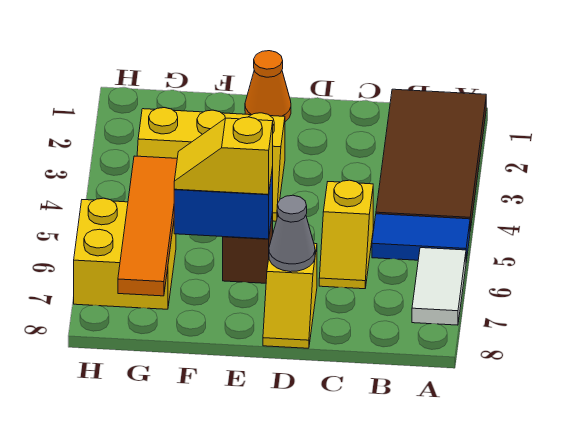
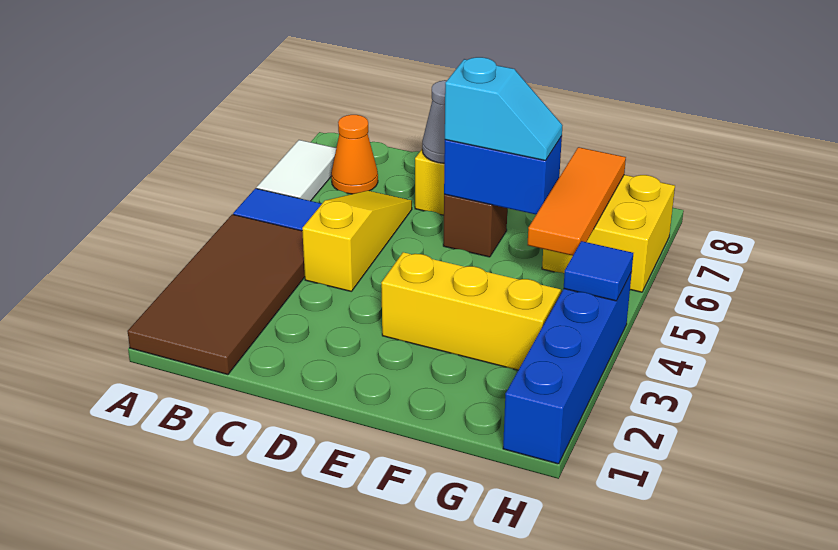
yellow 1x2 slope [319,180,373,289] -> yellow 1x3 slope [302,191,412,292]
orange 1x1 cone [245,51,291,122] -> orange 1x1 cone moved to [331,115,378,194]
yellow 1x2 slope [174,117,273,194] -> cyan 1x2 slope [445,57,562,161]
orange 1x4 tile [118,156,177,296] -> orange 1x3 tile [528,147,626,256]
none -> blue 1x4 brick [503,272,632,464]
none -> blue 1x1 tile [564,241,633,301]

